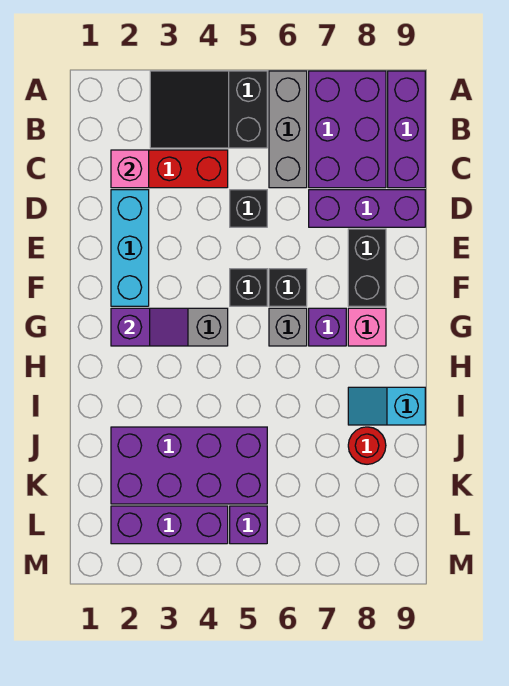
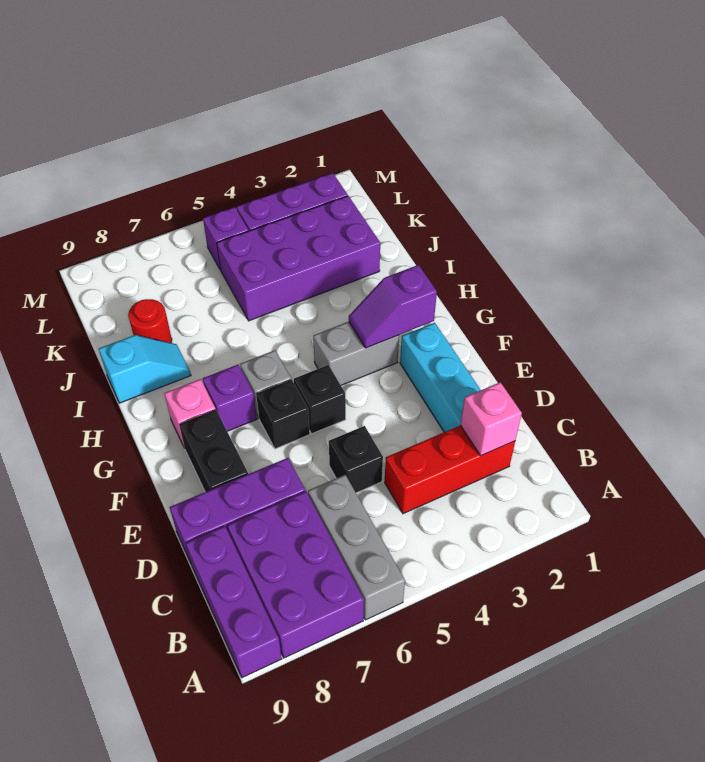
black 2x3 slope [150,71,267,148] -> none

